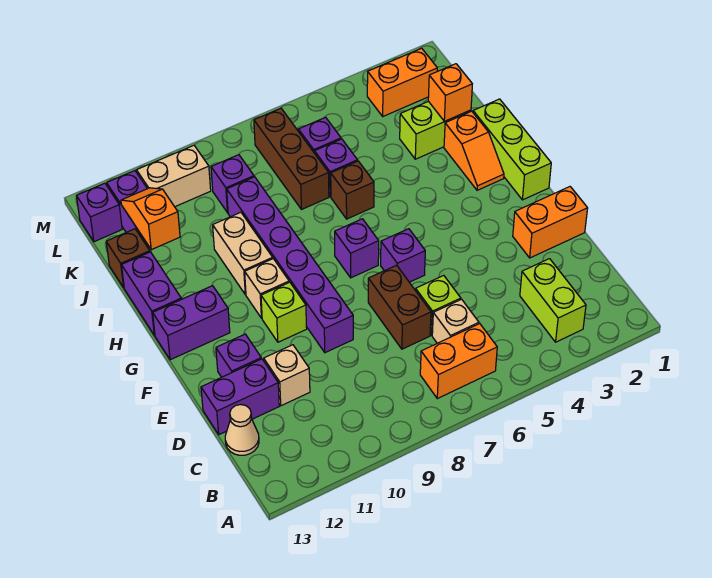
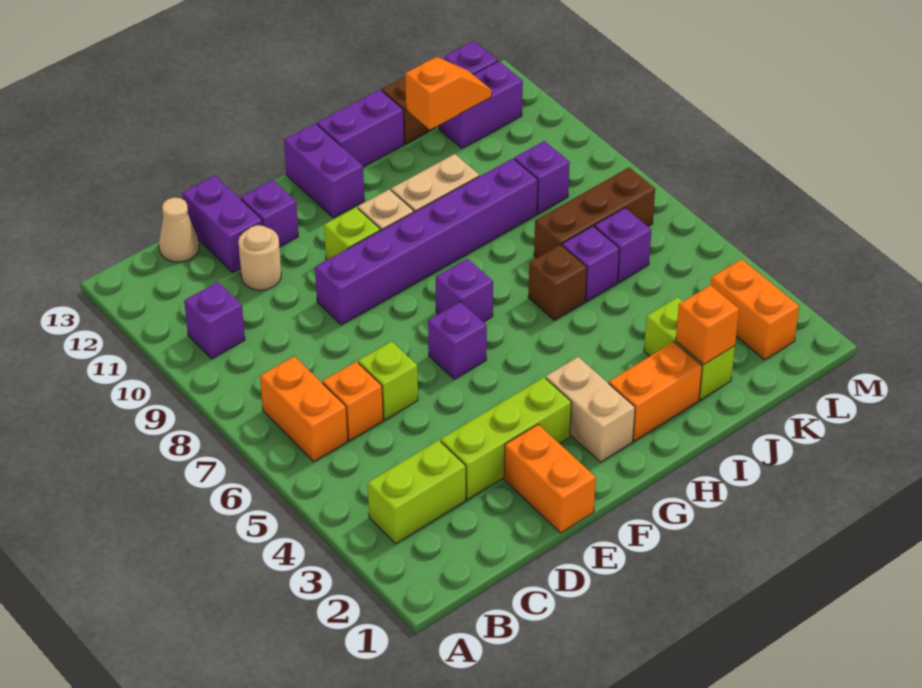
none -> purple 1x1 brick [184,282,245,359]
tan 1x1 brick [432,299,479,343] -> orange 1x1 brick [322,362,383,440]
brown 1x2 brick [368,265,431,349] -> none
tan 1x1 brick [264,345,310,406] -> tan 1x1 round brick [238,225,281,290]
lime 1x3 brick [473,99,551,200] -> lime 1x3 brick moved to [441,377,572,500]
orange 1x2 slope [444,111,504,190] -> orange 1x2 brick [609,342,702,441]
tan 1x2 brick [137,145,211,207] -> tan 1x2 brick moved to [546,357,635,462]

